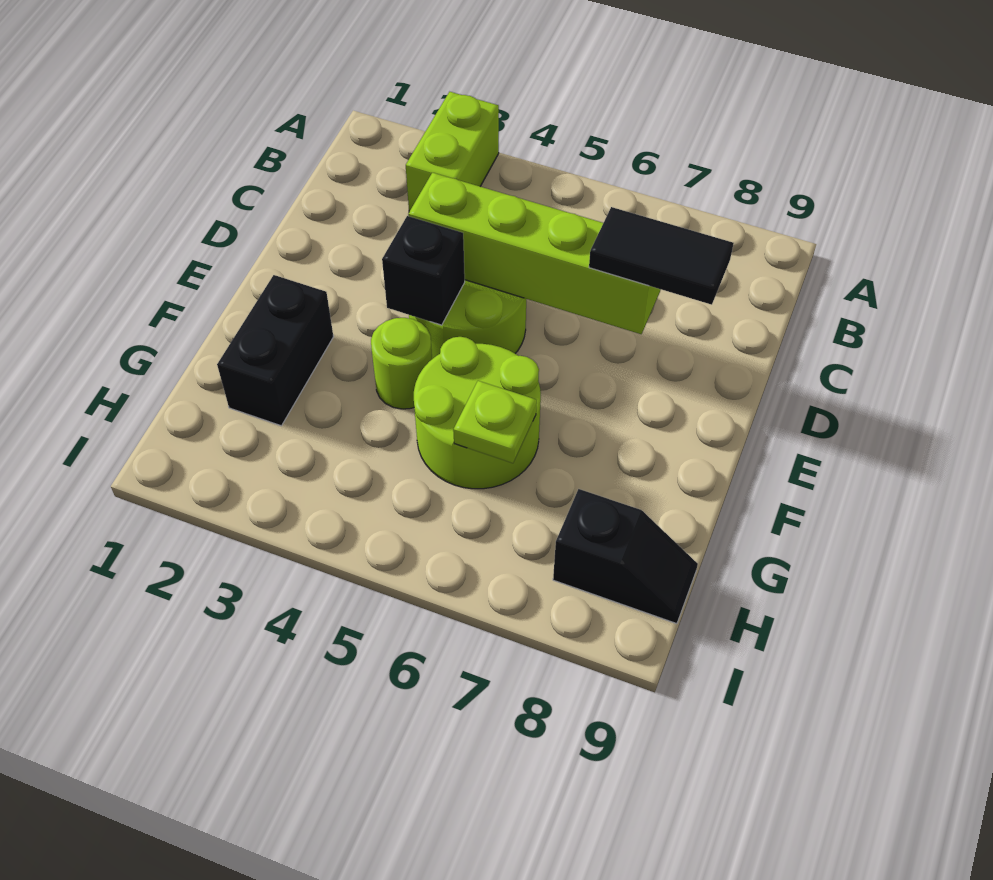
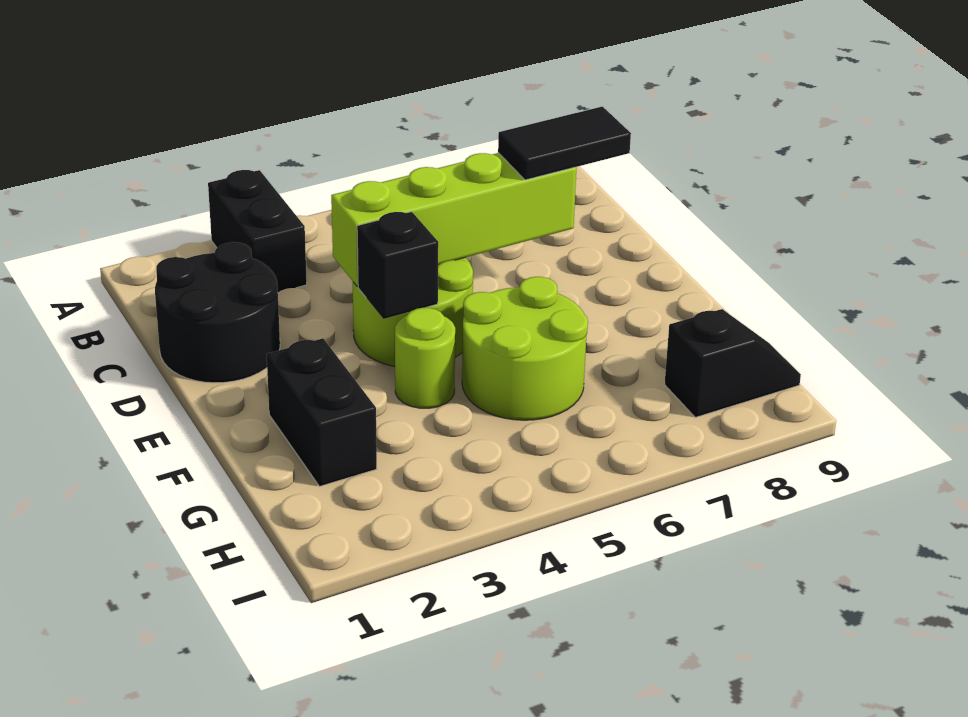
lime 1x2 brick [406,92,499,212] -> black 1x2 brick [208,170,307,292]
none -> black 2x2 round brick [155,242,280,383]
lime 1x1 plate [453,381,537,463] -> none

